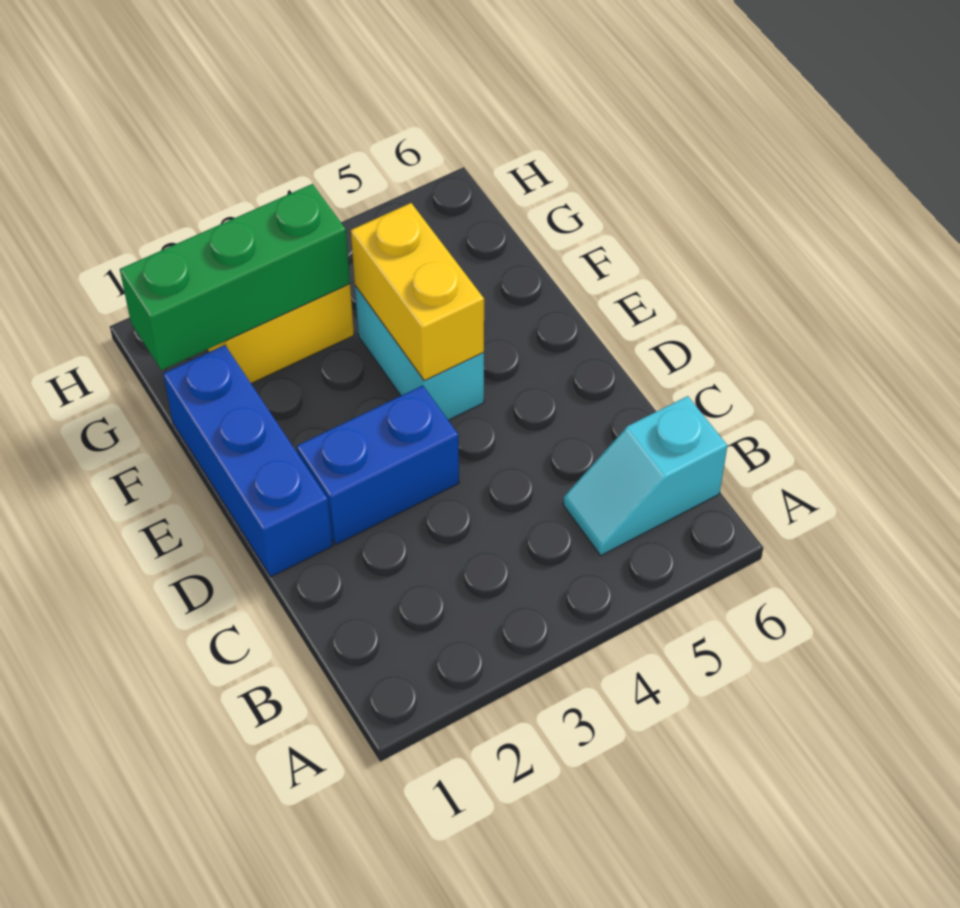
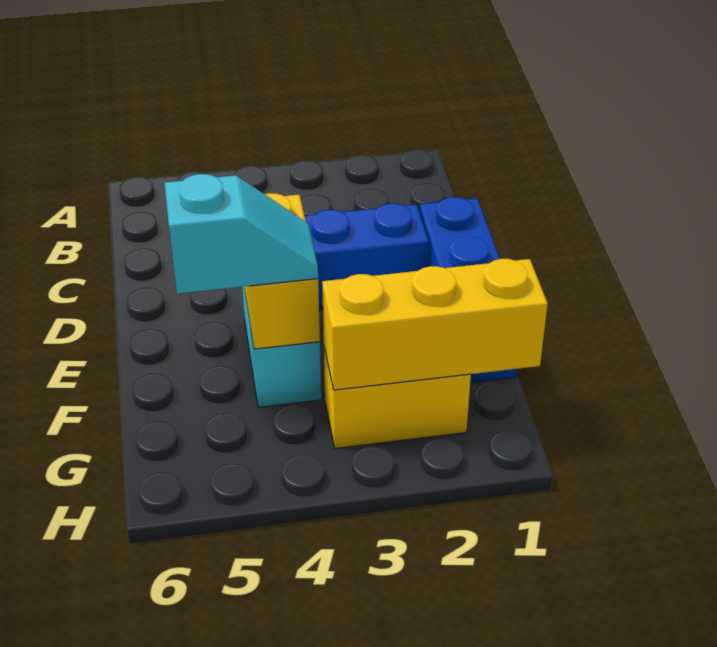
cyan 1x2 slope [563,396,727,555] -> cyan 1x2 slope moved to [164,174,318,294]
green 1x3 brick [120,184,350,370] -> yellow 1x3 brick [322,259,548,390]

